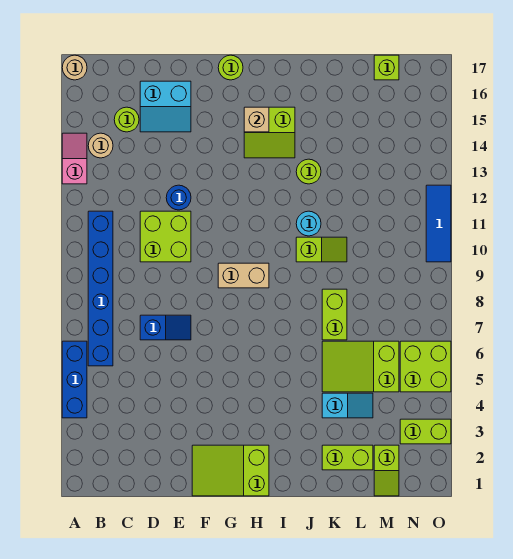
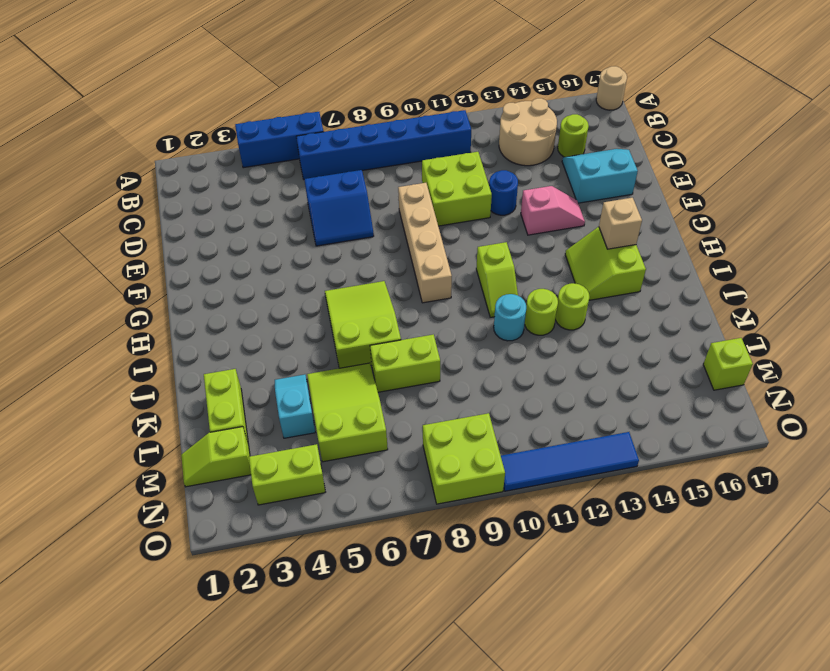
pink 1x2 slope [62,133,87,184] -> pink 1x2 slope moved to [521,186,585,235]
tan 1x1 round brick [88,133,113,158] -> tan 2x2 round brick [499,98,557,166]
blue 1x2 slope [140,315,191,340] -> blue 2x2 slope [304,170,374,246]
cyan 2x2 slope [140,81,191,132] -> cyan 2x2 slope turned to [562,149,638,203]
lime 2x3 slope [192,445,269,496] -> lime 2x3 slope moved to [325,281,401,368]
tan 1x2 brick [218,263,269,288] -> tan 1x4 brick [398,183,452,303]
lime 1x1 round brick [218,55,243,80] -> lime 1x1 round brick moved to [525,289,558,335]
lime 1x2 slope [296,237,347,262] -> lime 1x2 slope moved to [476,242,518,317]
cyan 1x2 slope [322,393,373,418] -> cyan 1x2 slope turned to [275,374,315,438]
lime 1x2 brick [400,419,451,444] -> lime 1x2 brick turned to [249,444,325,505]
lime 2x2 brick [400,341,451,392] -> lime 2x2 brick moved to [423,413,505,504]
blue 1x3 tile [426,185,451,262] -> blue 1x4 tile [501,432,639,491]

